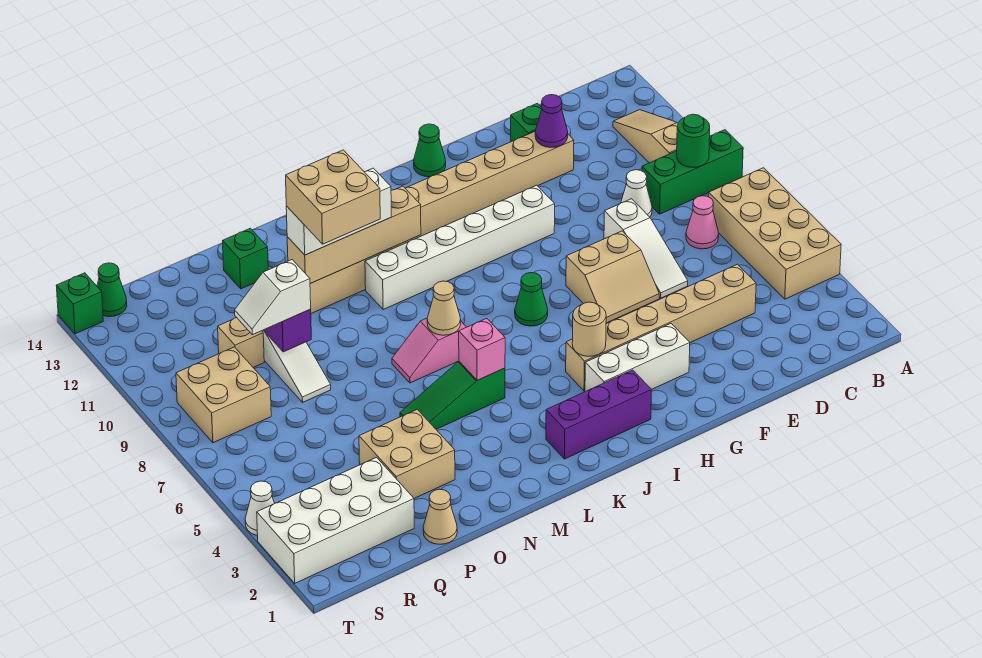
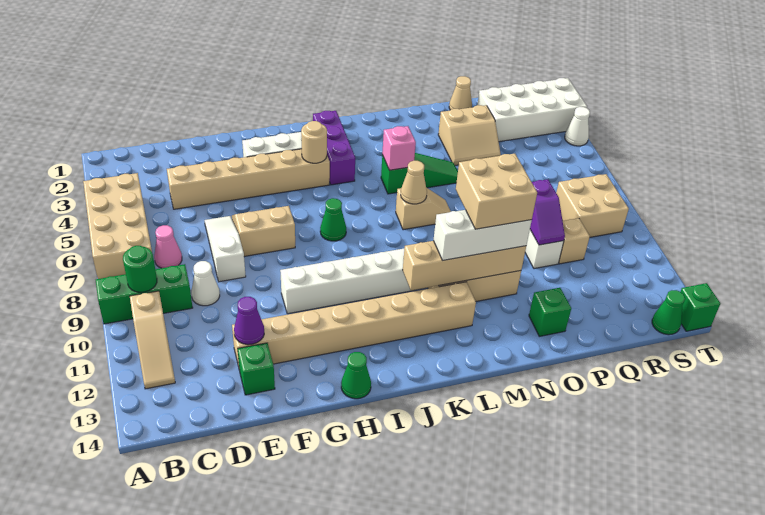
purple 1x3 brick [546,370,651,459] -> purple 1x3 brick turned to [313,111,355,185]
pink 1x2 slope [392,318,466,383] -> tan 1x2 slope [396,188,451,230]
tan 2x2 brick [359,409,455,498] -> tan 2x2 slope [438,105,501,165]
white 1x2 slope [235,260,311,335] -> none

